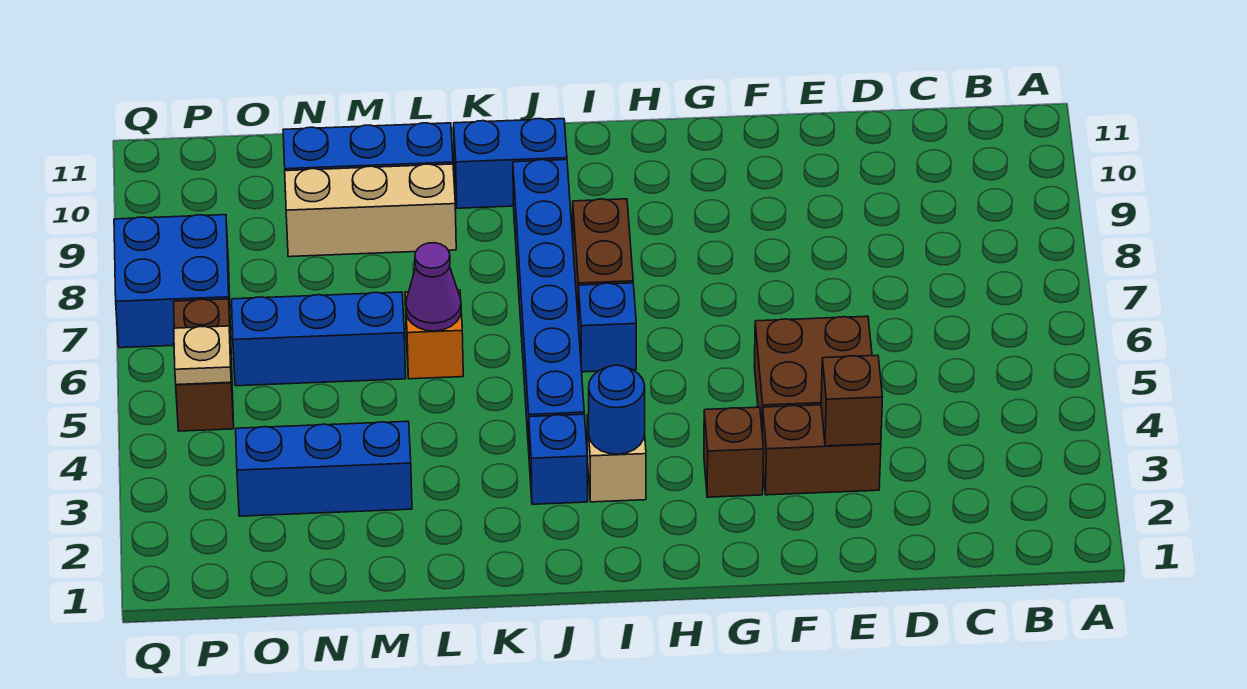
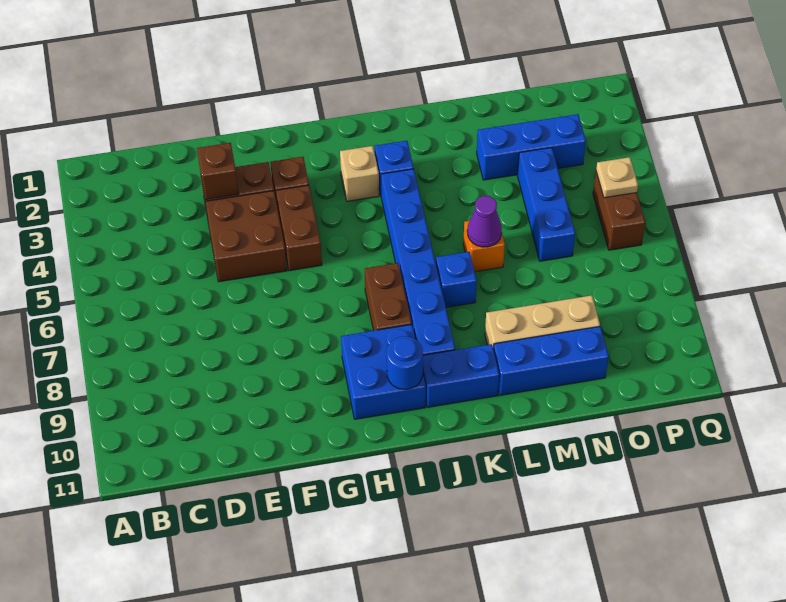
none -> brown 1x2 brick [276,185,322,271]
blue 1x1 round brick [589,365,645,454] -> blue 1x1 round brick moved to [387,336,423,389]
blue 1x1 brick [578,283,636,372] -> blue 1x1 brick moved to [436,252,477,307]
blue 1x3 brick [232,292,406,386] -> blue 1x3 brick turned to [518,148,575,261]
blue 2x2 brick [114,215,231,348] -> blue 2x2 brick moved to [341,325,426,419]

